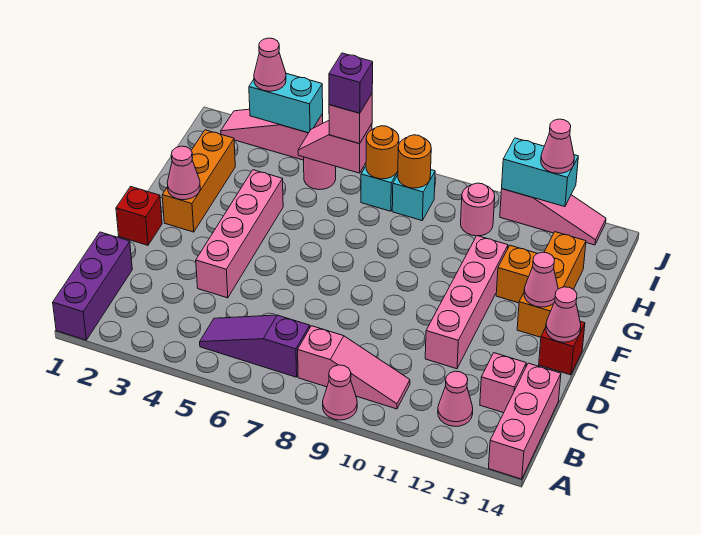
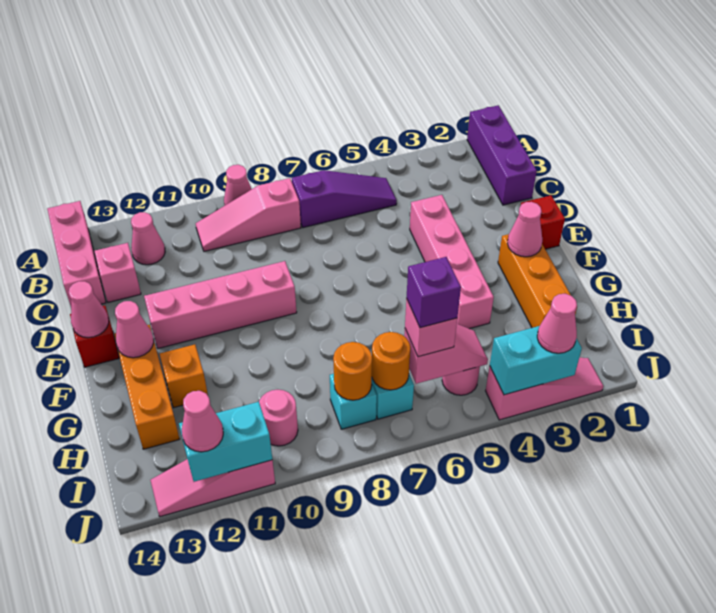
pink 1x4 brick [425,236,508,369] -> pink 1x4 brick turned to [144,261,297,348]

